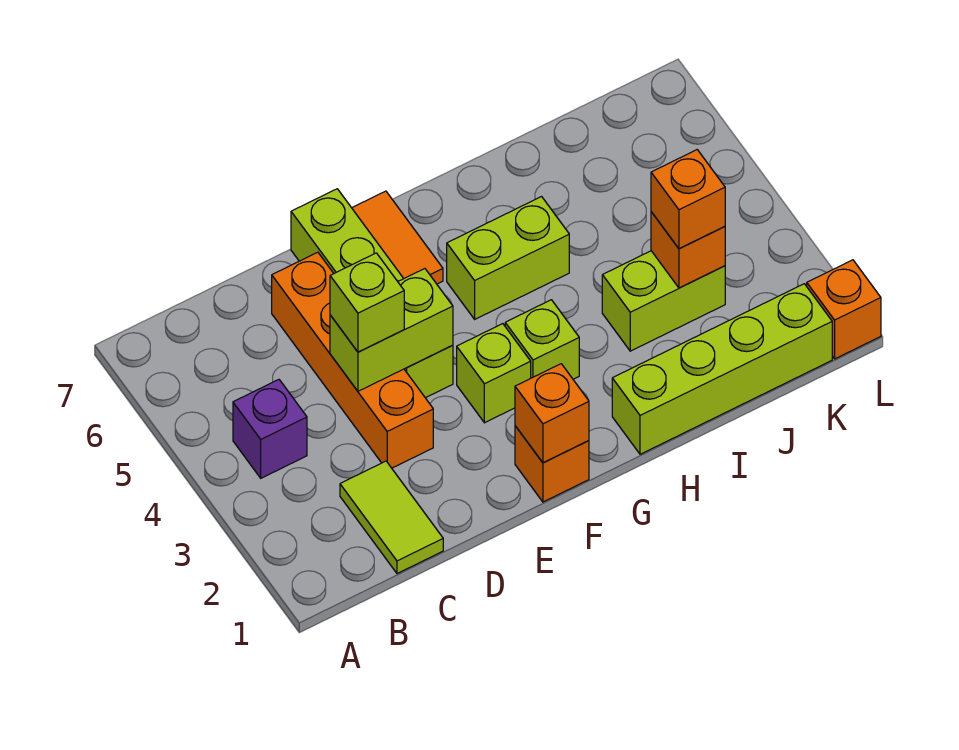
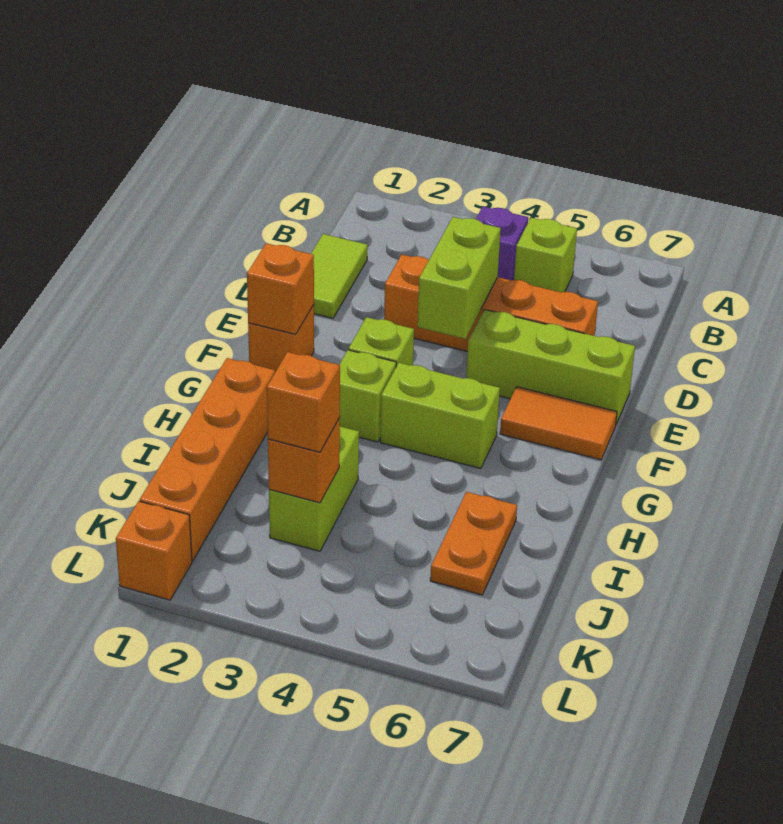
lime 1x2 tile [340,461,443,574] -> lime 1x2 tile turned to [311,234,368,318]
lime 1x1 brick [330,253,404,352] -> lime 1x1 brick moved to [514,218,577,292]
lime 1x4 brick [291,189,453,398] -> lime 1x3 brick [466,309,635,424]
lime 1x2 brick [447,197,569,319] -> lime 1x2 brick turned to [380,363,500,469]
lime 1x4 brick [612,284,832,454] -> orange 1x4 brick [140,358,275,561]
none -> orange 1x2 plate [430,492,517,595]

